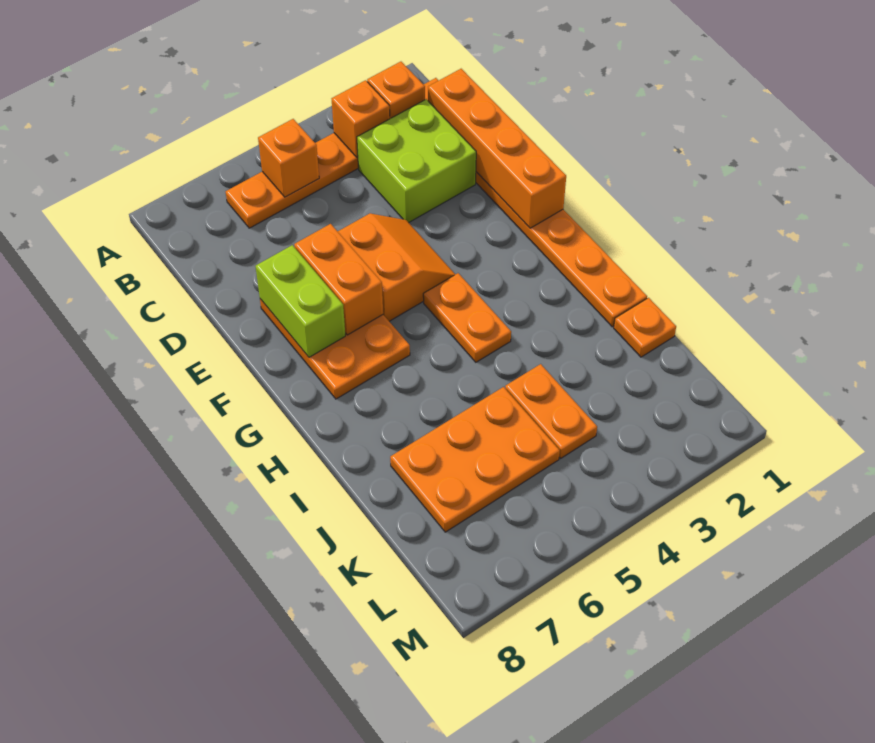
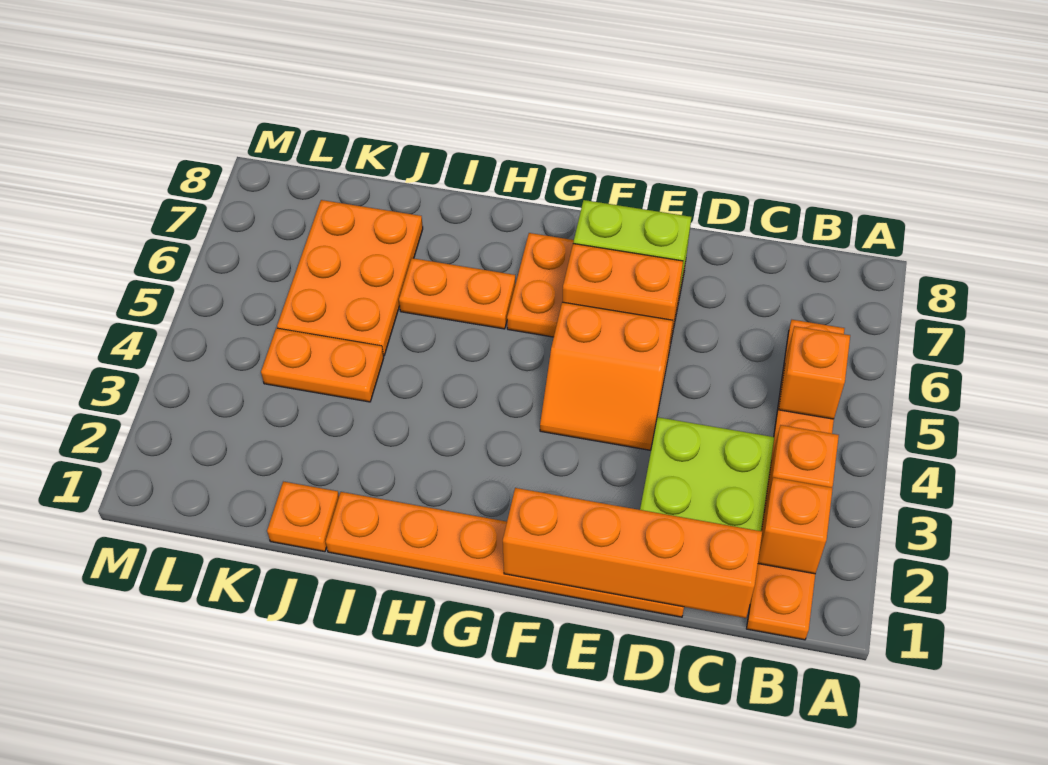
orange 1x2 plate [423,273,511,362] -> orange 1x2 plate moved to [399,258,515,329]

